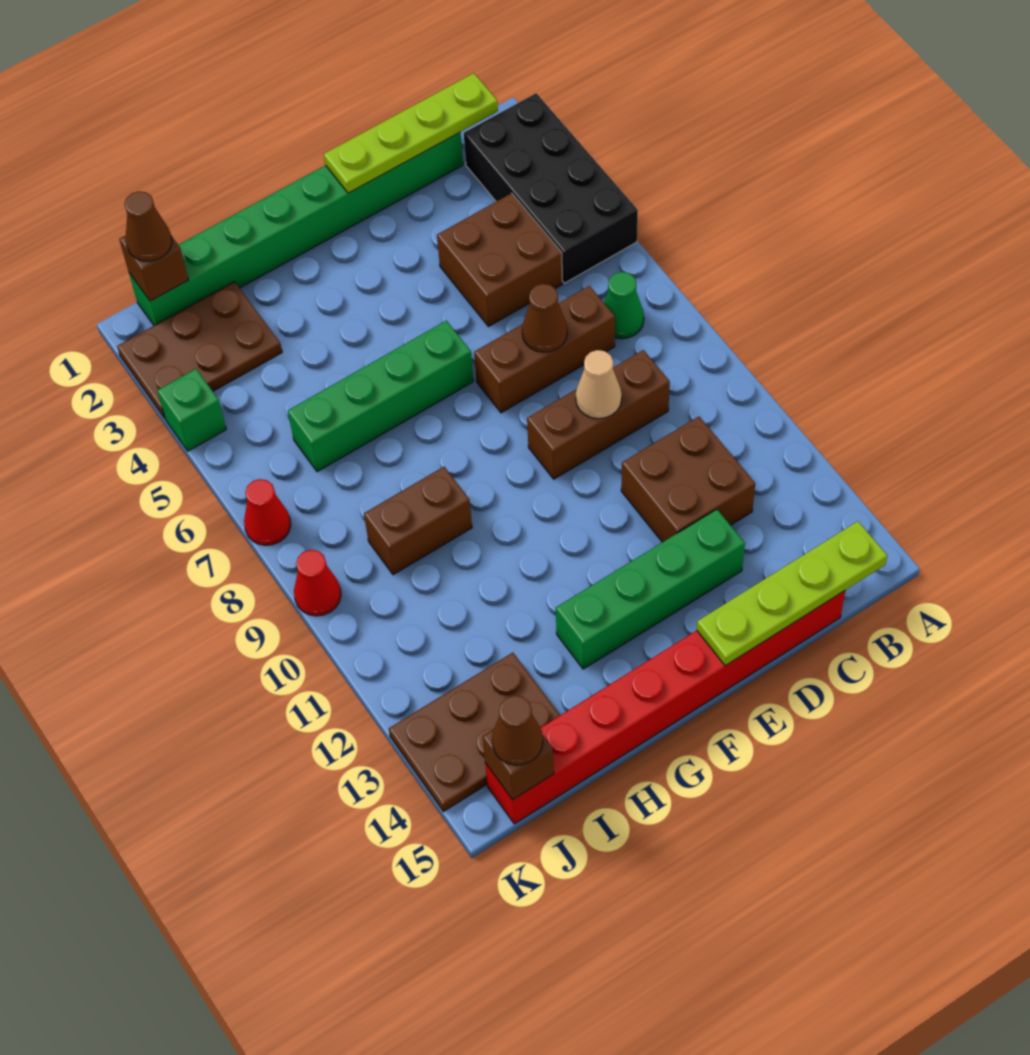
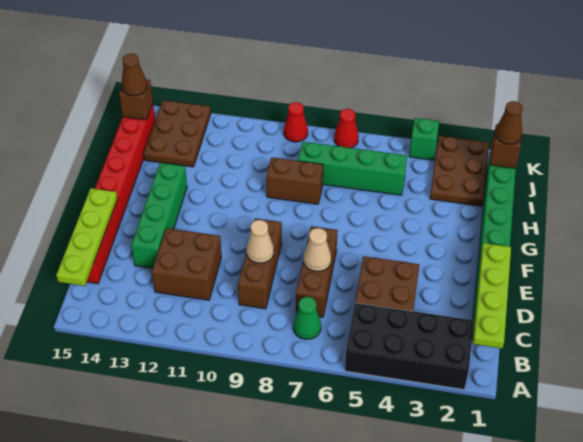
brown 1x1 cone [522,284,567,352] -> tan 1x1 cone [304,228,331,271]
green 1x4 brick [288,321,473,472] -> green 1x4 brick turned to [298,142,407,195]
brown 1x2 brick [364,467,472,575] -> brown 1x2 brick turned to [266,157,323,204]

